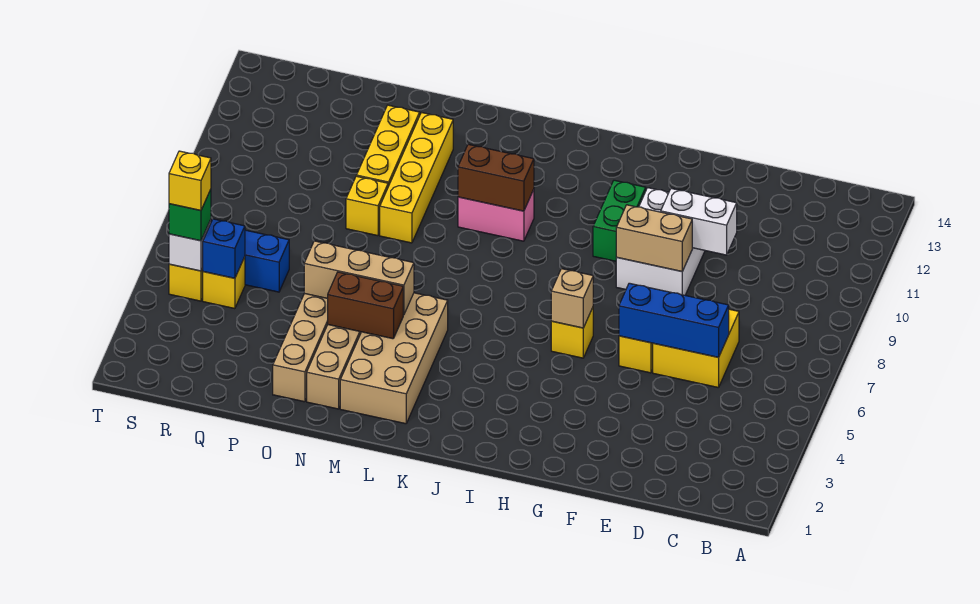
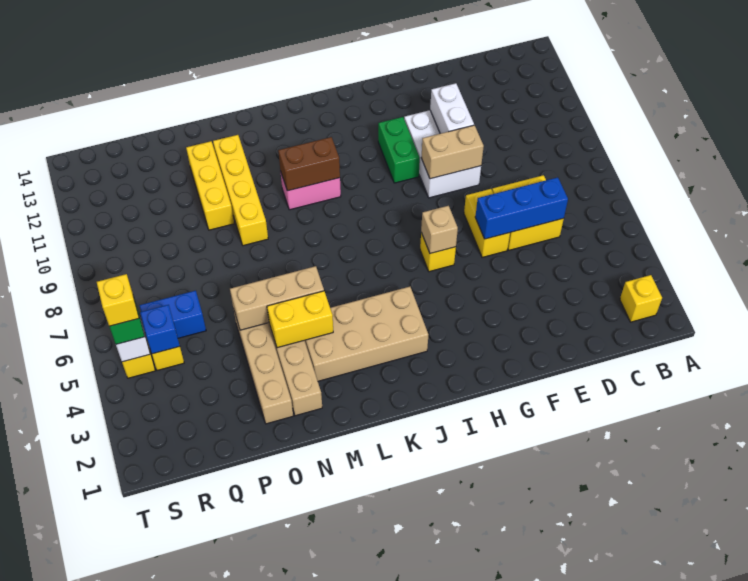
white 1x2 brick [661,189,737,255] -> white 1x2 brick turned to [430,83,474,134]
tan 2x4 brick [340,293,448,424] -> tan 2x4 brick turned to [305,287,428,381]
brown 1x2 brick [328,272,403,339] -> yellow 1x2 brick [267,291,333,348]
yellow 1x1 brick [346,176,388,236] -> yellow 1x1 brick moved to [620,275,662,322]

